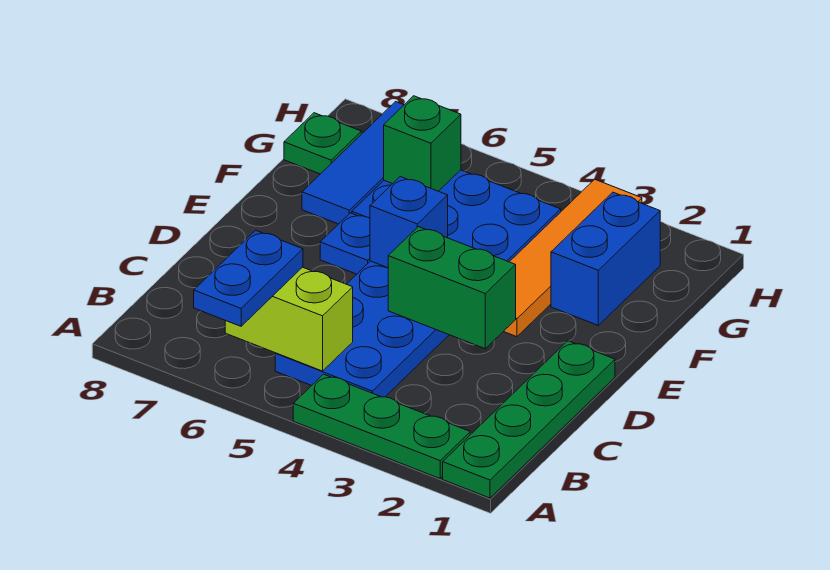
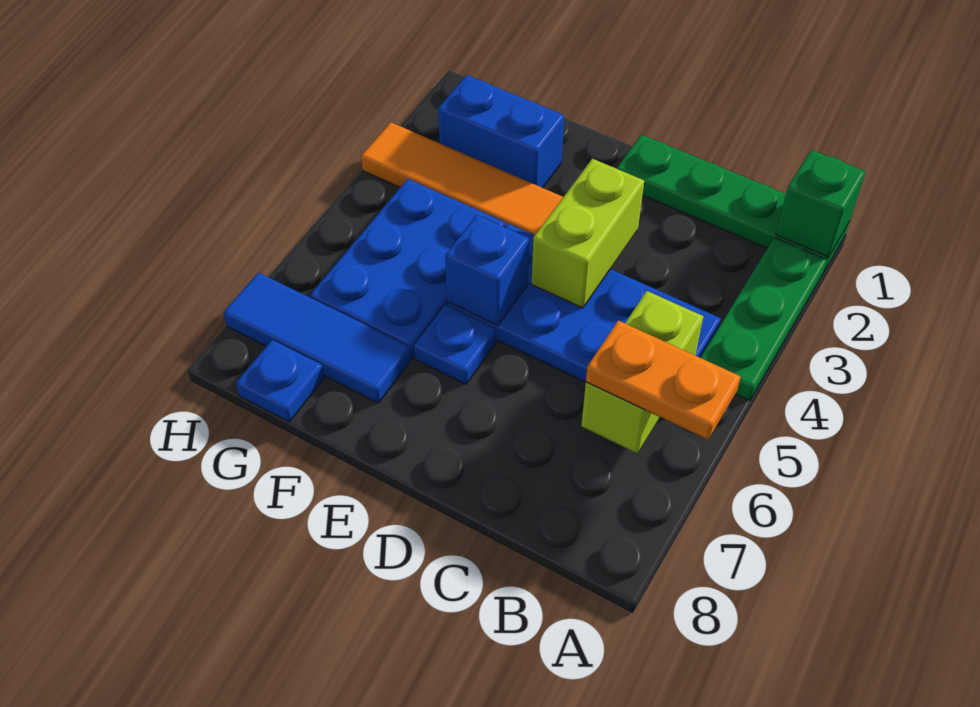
blue 1x2 plate [194,230,303,326] -> orange 1x2 plate [586,320,741,440]
green 1x2 brick [388,227,516,349] -> lime 1x2 brick [532,159,644,308]
green 1x1 brick [384,96,461,191] -> green 1x1 brick moved to [776,150,866,257]
green 1x1 plate [284,113,361,174] -> blue 1x1 plate [236,340,324,422]

